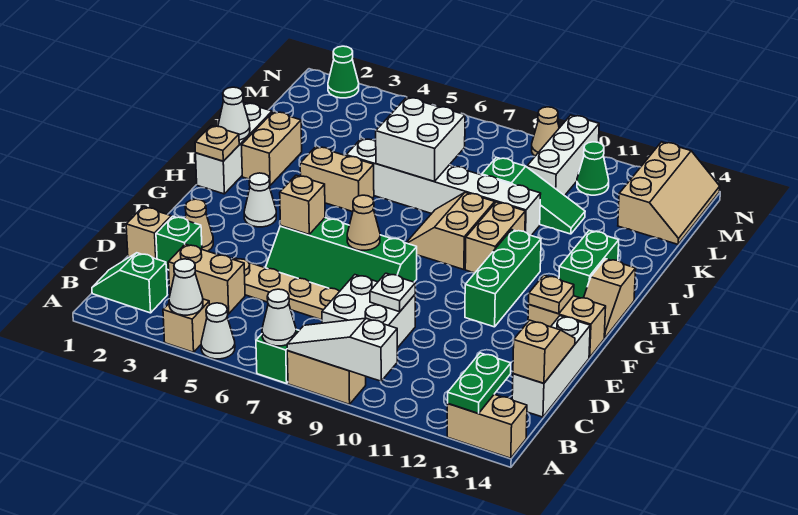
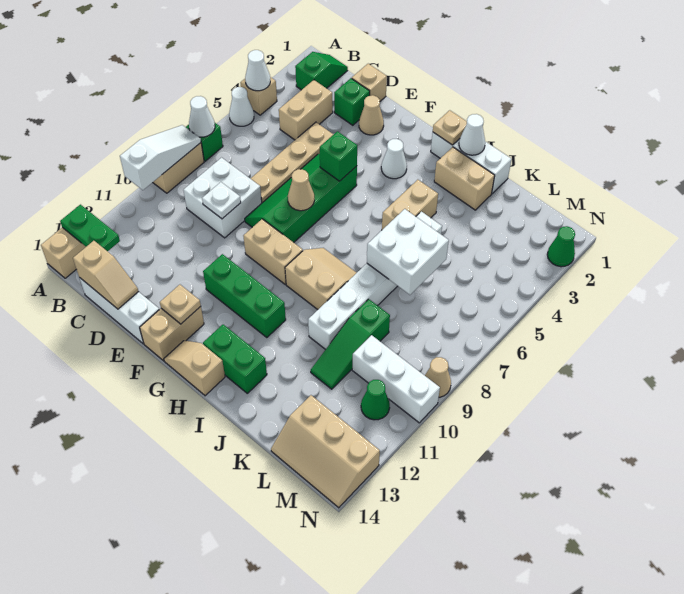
tan 1x1 brick [280,175,325,234] -> green 1x1 brick [320,131,357,181]
tan 1x2 brick [465,202,525,273] -> tan 1x2 brick moved to [244,219,303,284]

